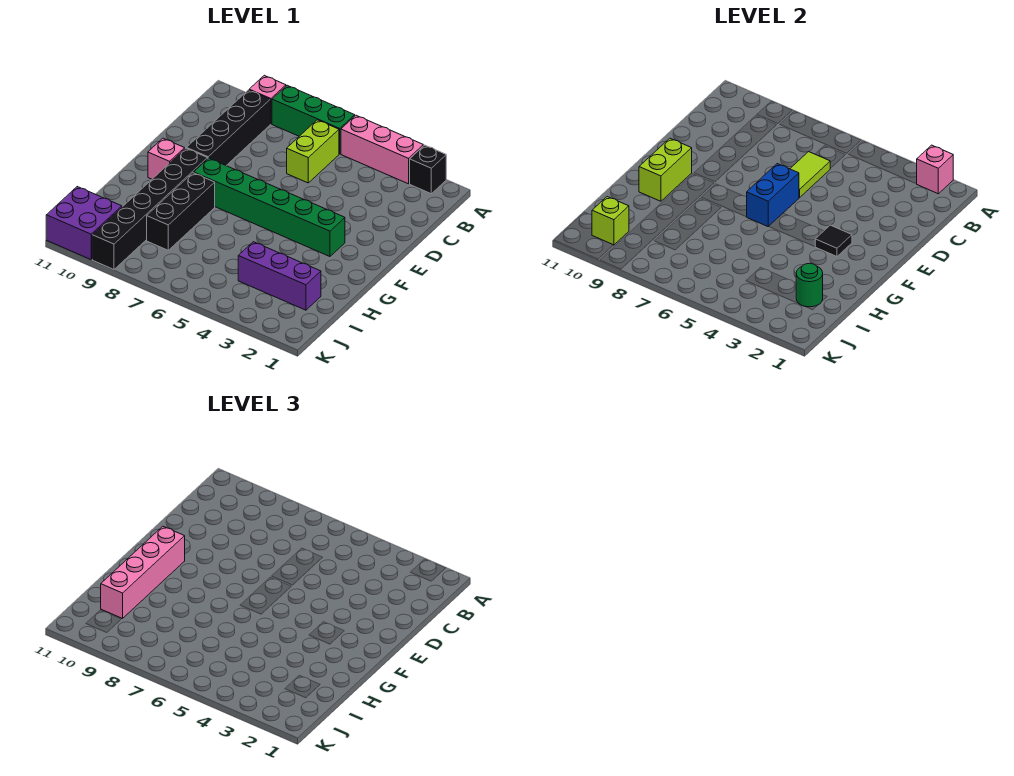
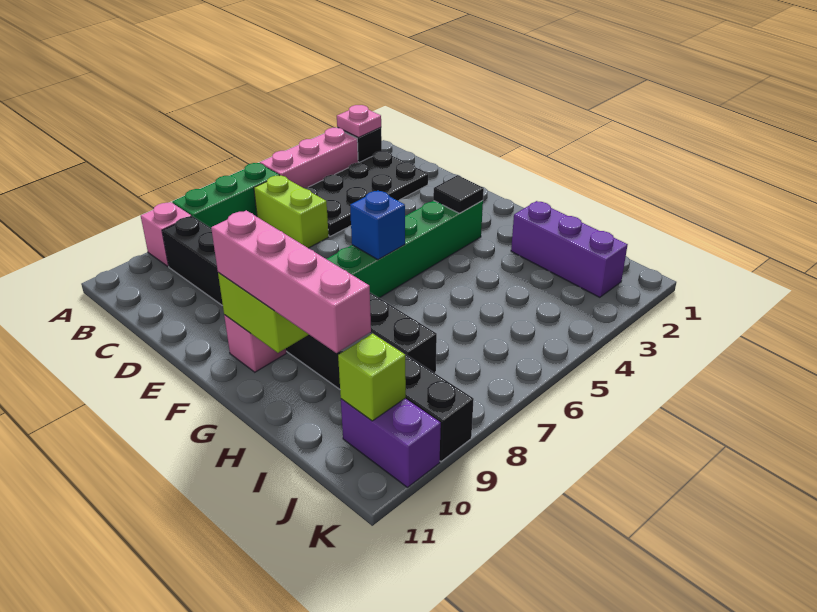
pink 1x1 brick [916,145,953,194] -> pink 1x1 plate [337,105,381,137]
none -> black 2x4 plate [304,151,428,236]
lime 1x2 tile [790,152,830,197] -> none
blue 1x2 brick [747,164,799,227] -> blue 1x1 brick [350,191,405,260]
purple 1x3 brick [238,242,321,310] -> purple 1x3 brick turned to [511,201,628,297]
green 1x1 round brick [796,263,823,307] -> none
purple 2x2 brick [46,187,122,259] -> purple 1x2 brick [341,398,441,487]

